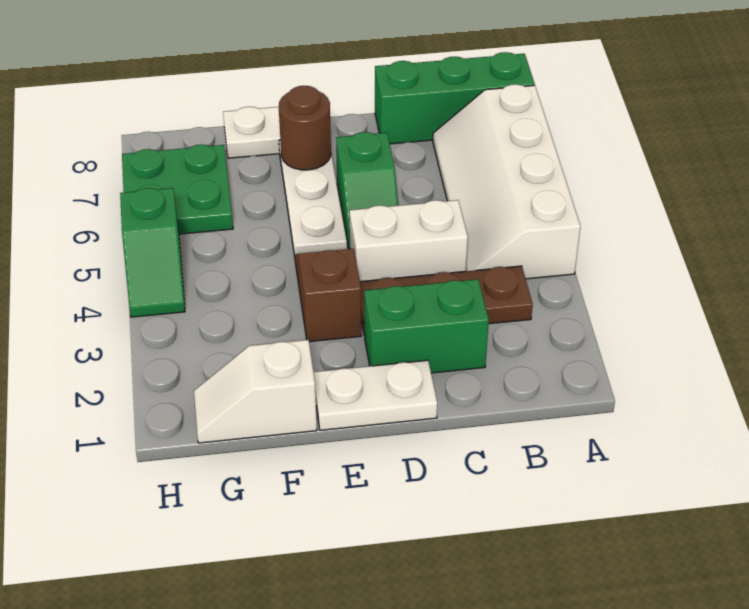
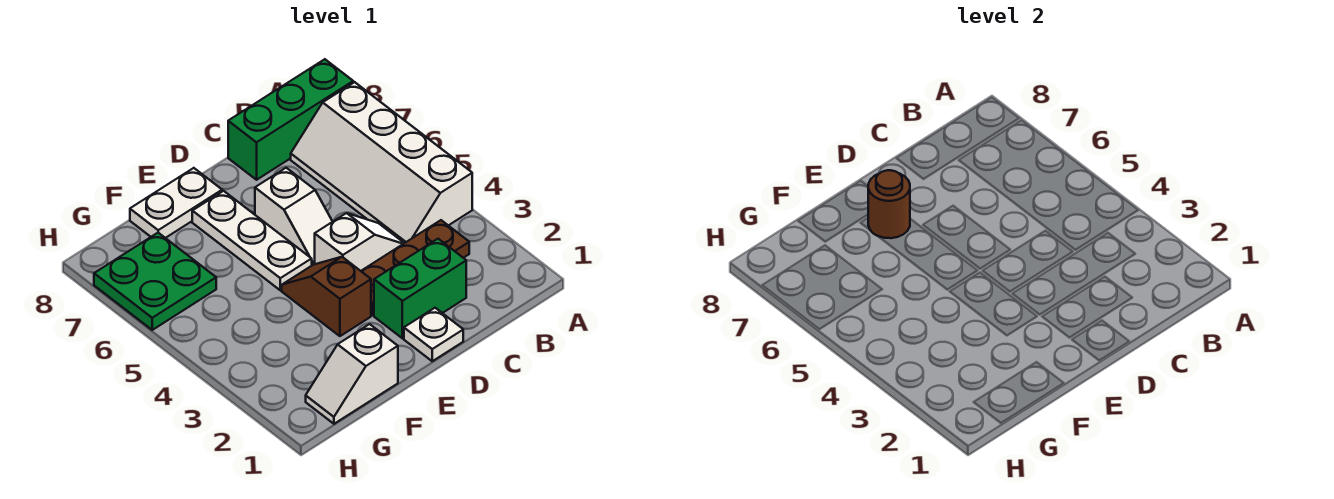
white 1x2 brick [350,200,468,282] -> white 1x2 slope [315,213,404,271]
white 1x2 plate [314,360,437,430] -> white 1x1 plate [404,308,463,361]
green 1x2 slope [336,132,398,249] -> white 1x2 slope [255,168,333,265]
green 1x2 slope [120,188,185,317] -> none

